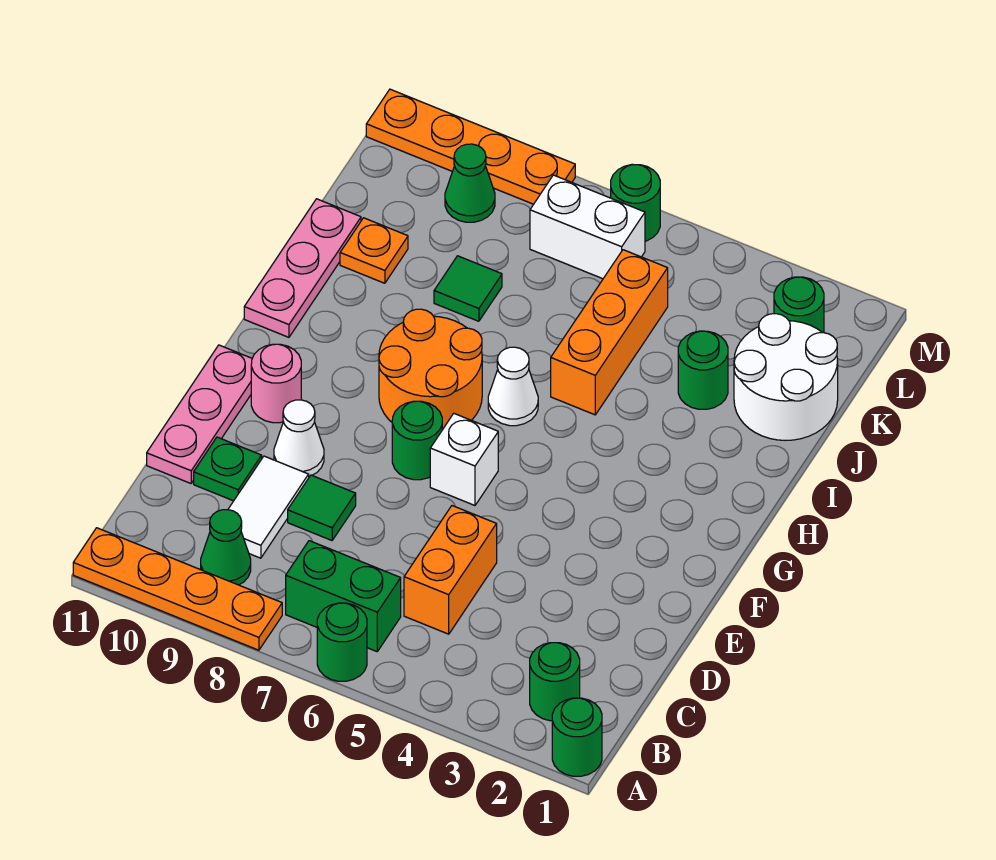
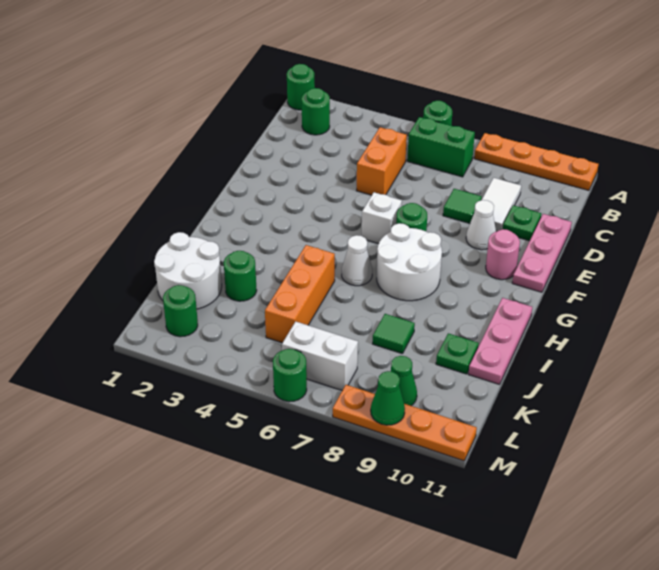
green 1x1 cone [201,510,251,585] -> green 1x1 cone moved to [371,371,405,425]
orange 2x2 round brick [379,309,482,430] -> white 2x2 round brick [377,223,442,301]
orange 1x1 plate [340,218,408,283] -> green 1x1 plate [436,333,479,374]

